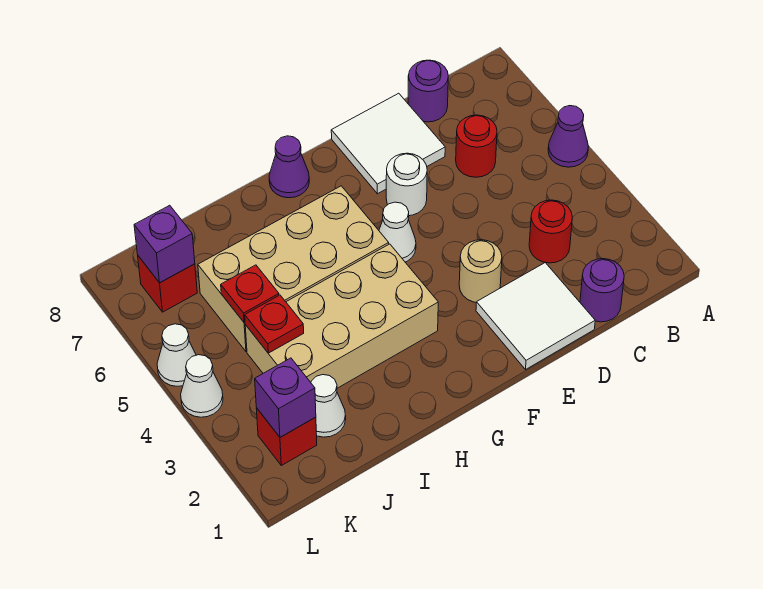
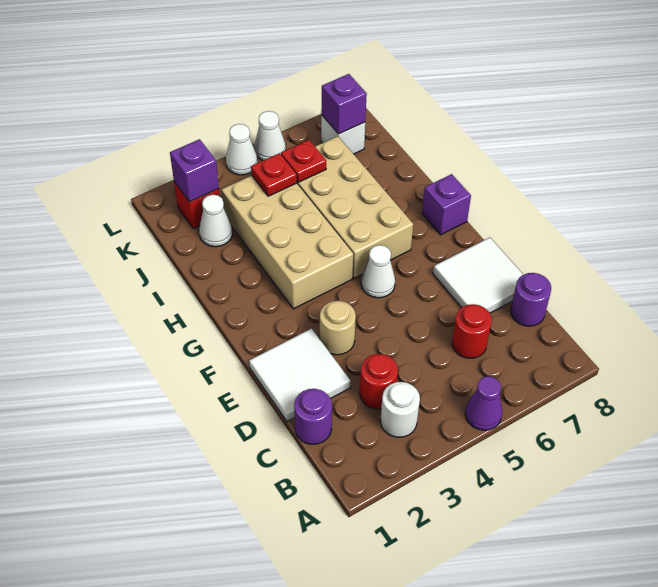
white 1x1 round brick [386,153,427,216] -> white 1x1 round brick moved to [380,382,420,437]
purple 1x1 cone [269,136,309,198] -> purple 1x1 brick [422,174,471,235]
red 1x1 brick [138,256,197,312] -> white 1x1 brick [321,115,365,154]

